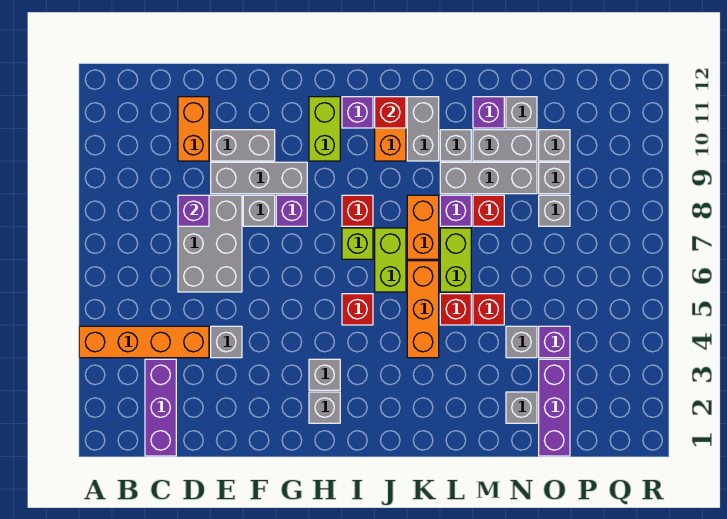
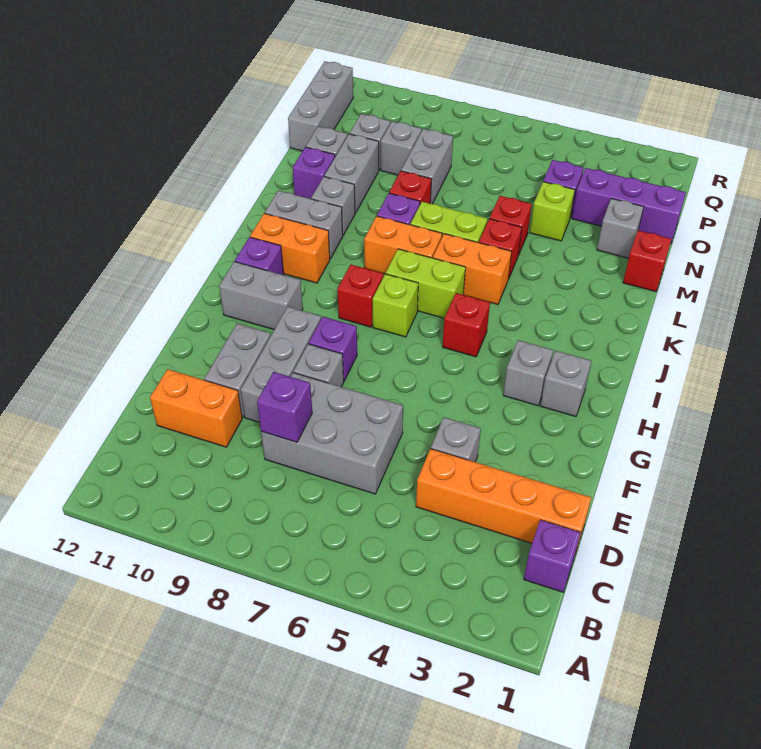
orange 1x4 brick [79,326,209,358] -> orange 1x4 brick turned to [416,449,591,551]
purple 1x3 brick [145,359,176,456] -> purple 1x1 brick [524,520,581,592]
lime 1x2 brick [309,97,340,161] -> grey 1x2 brick [219,262,303,329]
red 1x1 brick [375,97,406,128] -> red 1x1 brick moved to [623,230,671,292]
orange 1x3 brick [407,261,439,358] -> orange 1x2 brick [433,234,512,304]
grey 1x3 brick [440,162,537,194] -> grey 1x3 brick moved to [288,61,353,151]
grey 1x1 brick [506,326,537,358] -> lime 1x1 brick [530,182,575,241]
grey 1x1 brick [539,195,570,226] -> grey 1x2 brick [401,129,453,204]

